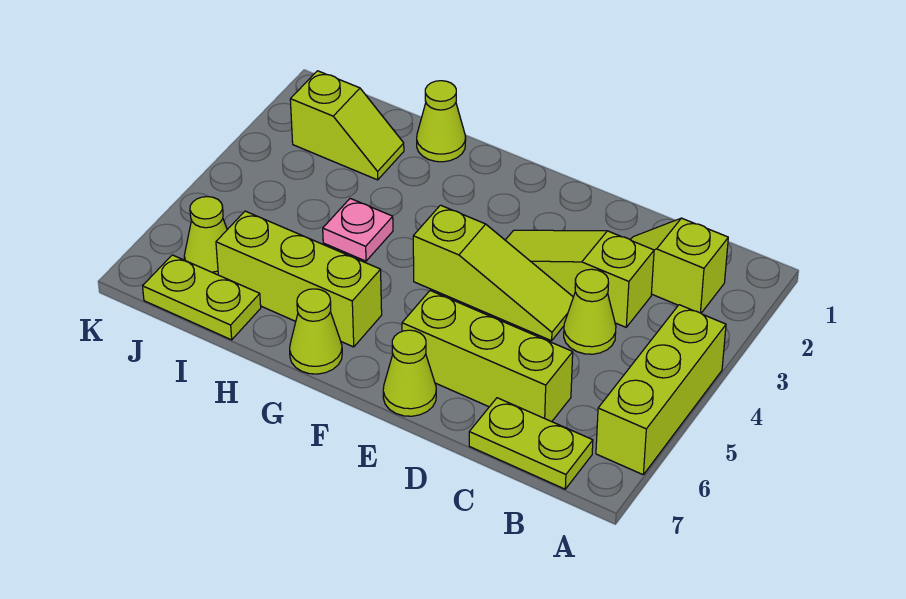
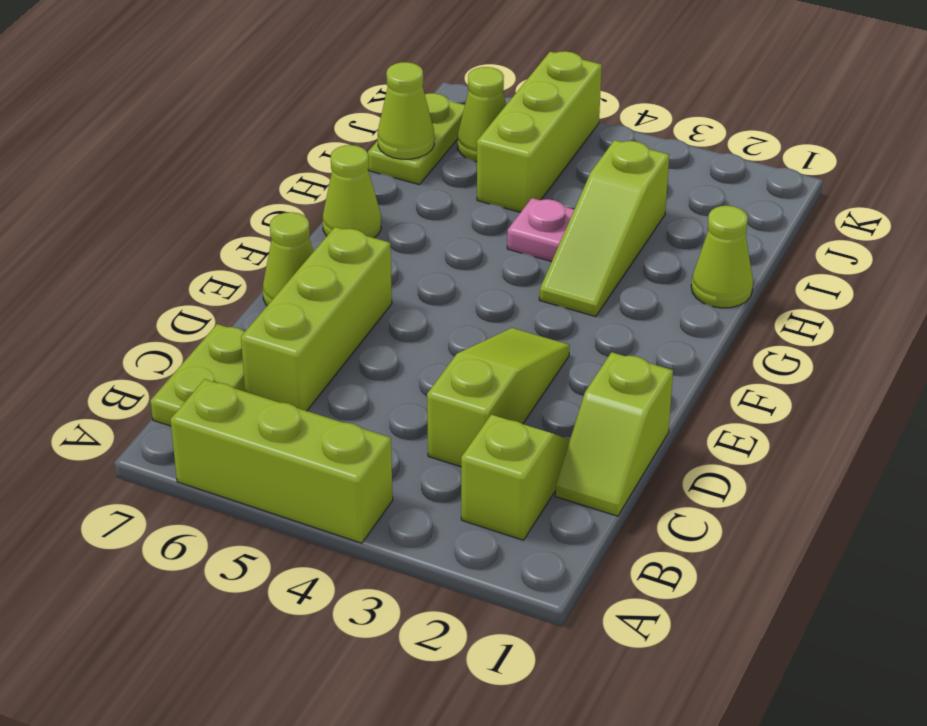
lime 1x1 cone [564,269,616,354] -> lime 1x1 cone moved to [378,62,434,159]
lime 1x3 slope [413,205,573,341] -> lime 1x3 slope moved to [539,140,669,317]
lime 1x3 brick [216,211,382,347] -> lime 1x3 brick moved to [477,51,602,212]
lime 1x2 slope [290,71,404,180] -> lime 1x2 slope moved to [555,352,673,516]

